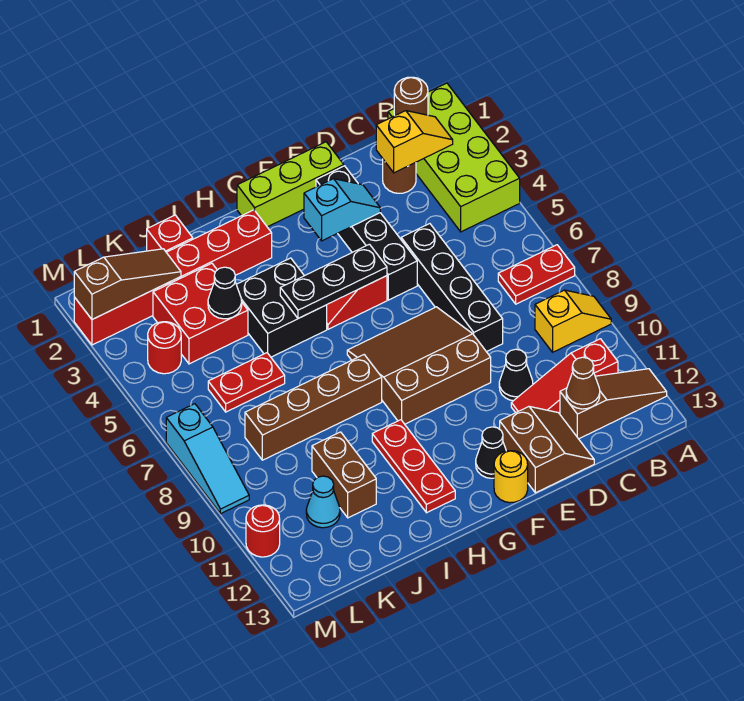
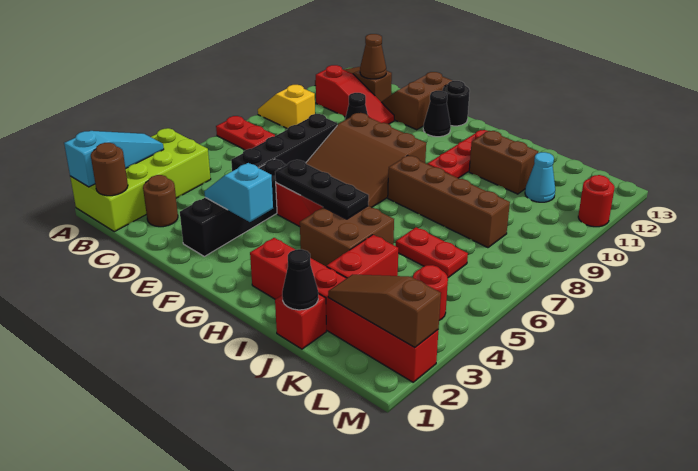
yellow 1x2 slope [376,111,453,173] -> none
lime 1x3 brick [237,142,344,227] -> none
yellow 1x1 round brick [494,451,528,503] -> black 1x1 round brick [442,81,470,126]
black 2x2 brick [236,258,327,357] -> brown 2x2 brick [300,206,394,267]
red 2x2 brick [153,263,248,364] -> red 1x2 brick [327,235,398,278]
black 1x1 cone [208,267,242,319] -> black 1x1 cone moved to [282,249,318,310]
brown 1x2 brick [312,432,376,518] -> brown 1x2 brick turned to [469,131,538,194]
cyan 1x3 slope [166,404,249,514] -> cyan 1x3 slope moved to [64,131,164,187]

